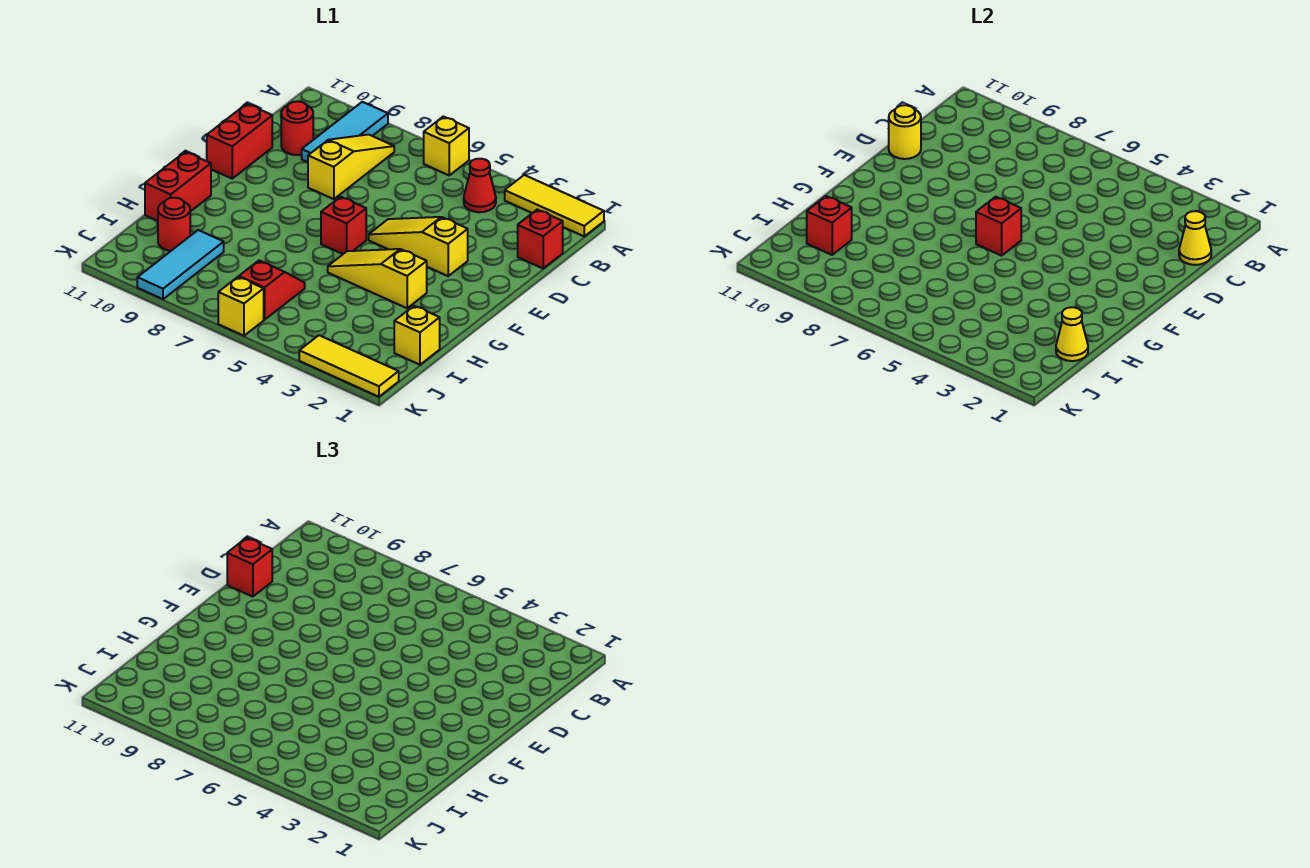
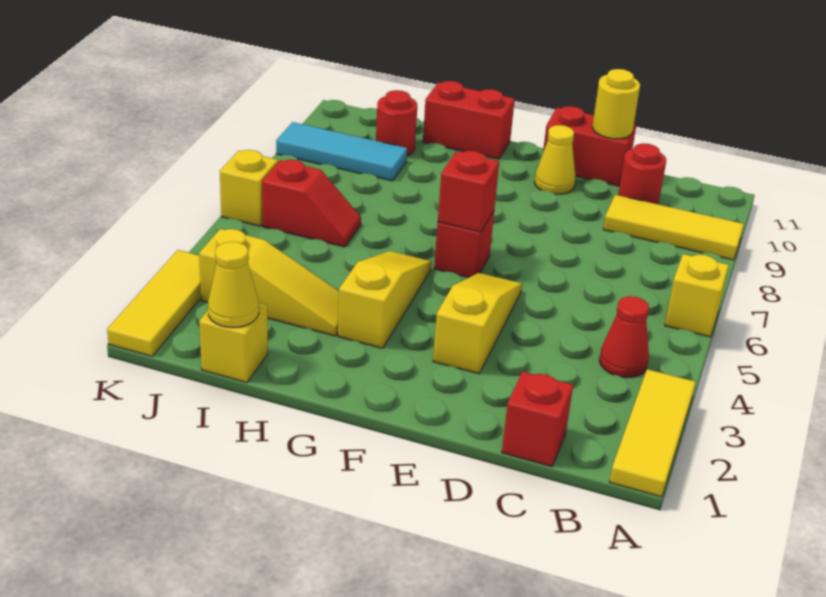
cyan 1x3 tile [302,102,388,162] -> yellow 1x3 tile [603,195,744,260]
yellow 1x3 slope [308,135,394,199] -> yellow 1x3 slope moved to [199,229,339,336]
yellow 1x1 cone [1179,211,1211,265] -> yellow 1x1 cone moved to [534,125,576,194]
red 1x1 brick [227,538,272,597] -> none
red 1x1 brick [807,196,852,255] -> none

